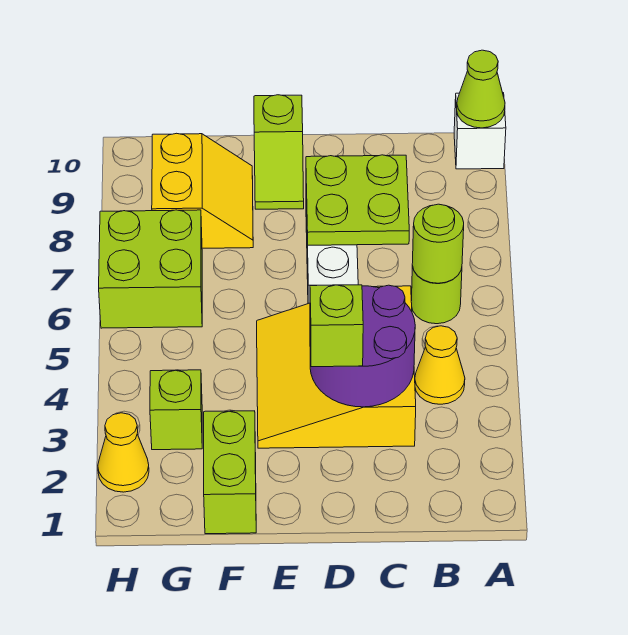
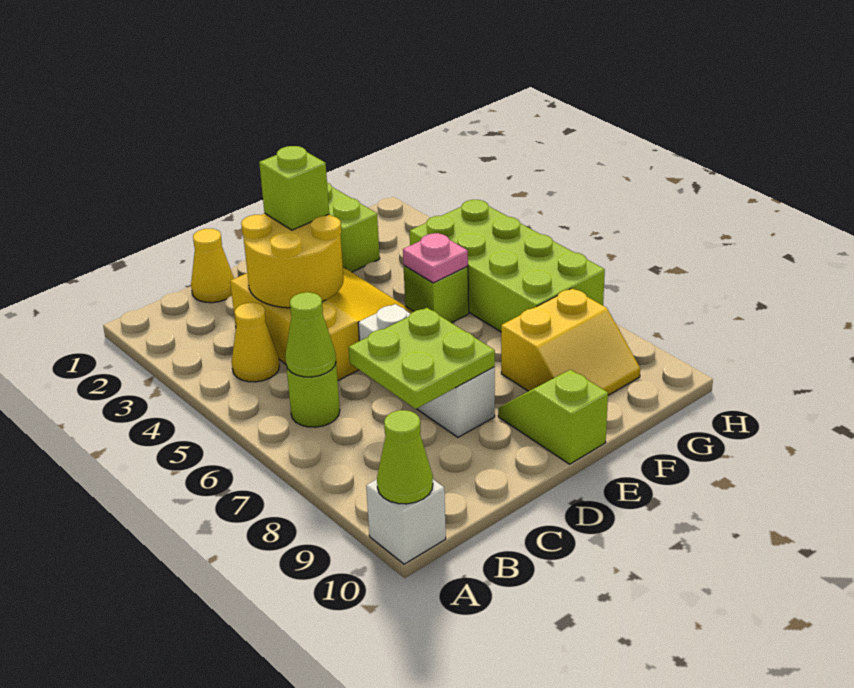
lime 1x1 round brick [412,204,464,283] -> lime 1x1 cone [285,292,336,377]
purple 2x2 round brick [310,285,415,407] -> yellow 2x2 round brick [241,214,344,308]
none -> pink 1x1 plate [403,233,468,283]
yellow 2x2 slope [152,133,253,248] -> yellow 2x2 slope turned to [501,288,640,395]
lime 1x1 brick [150,370,202,450] -> lime 1x1 brick moved to [404,266,469,323]
lime 2x2 brick [99,210,202,328] -> lime 2x4 brick [409,200,605,332]
yellow 1x1 cone [98,413,149,492] -> yellow 1x1 cone moved to [191,229,234,303]

